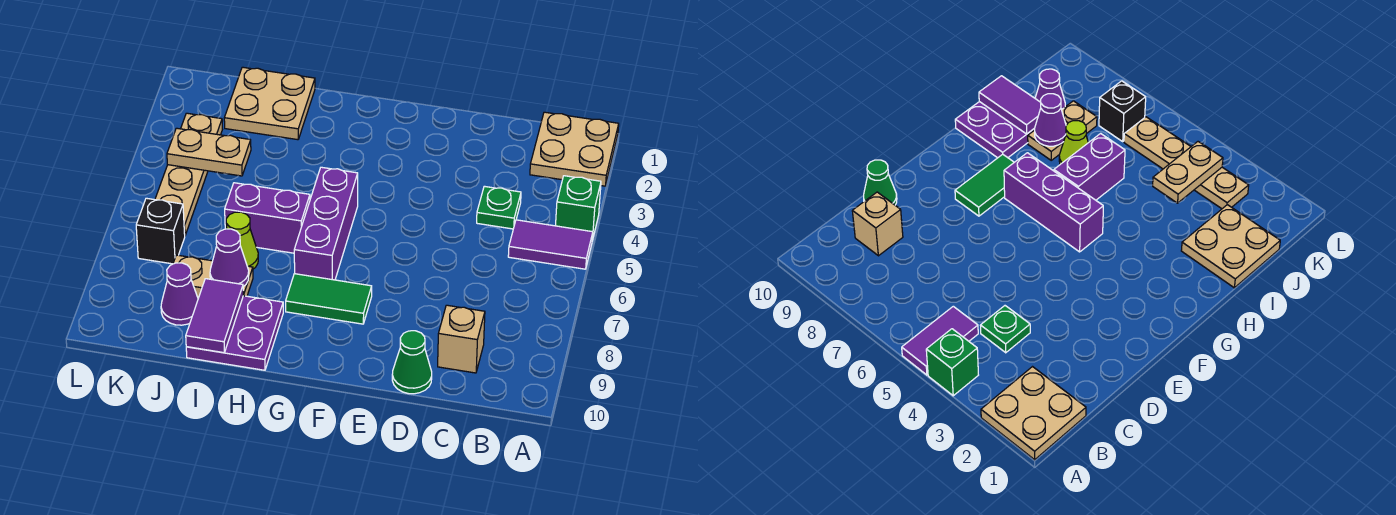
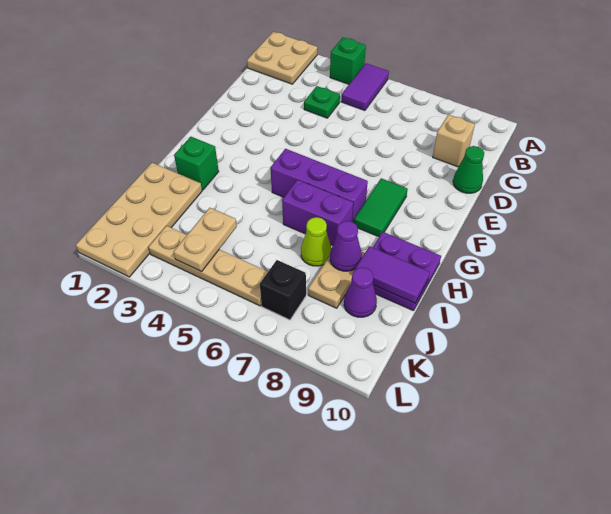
none -> green 1x1 brick [174,137,219,190]
purple 1x2 brick [225,183,310,253] -> purple 1x2 brick turned to [282,180,353,246]
tan 2x2 plate [224,67,315,140] -> tan 2x4 plate [76,163,202,277]

